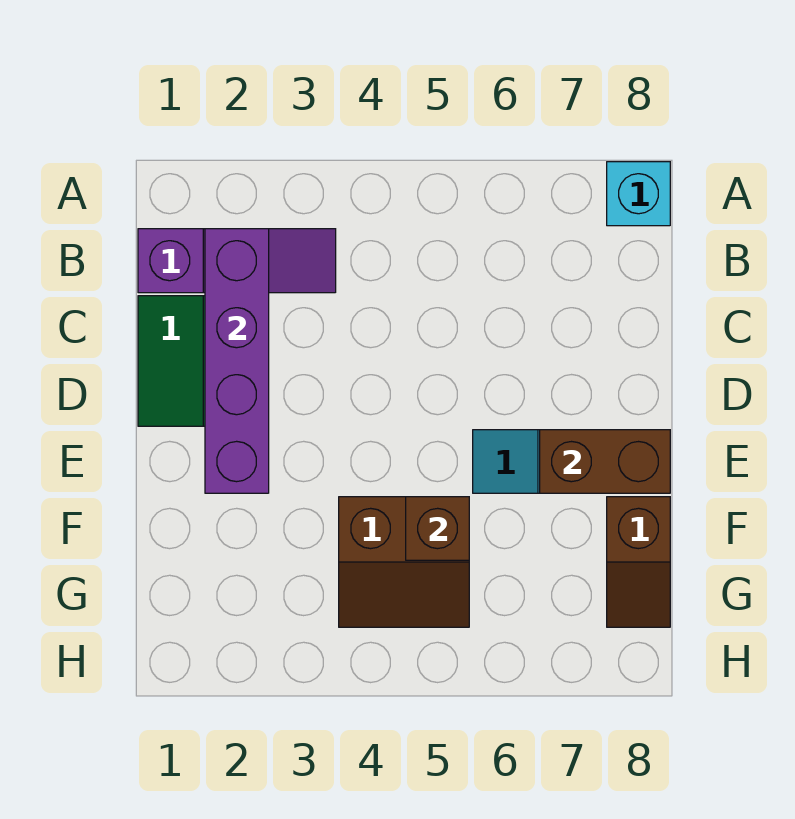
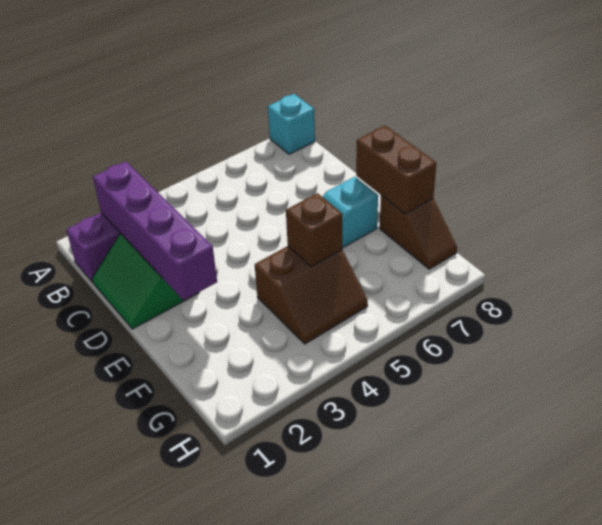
brown 1x2 brick [540,430,670,493] -> brown 1x2 brick turned to [356,126,436,214]

